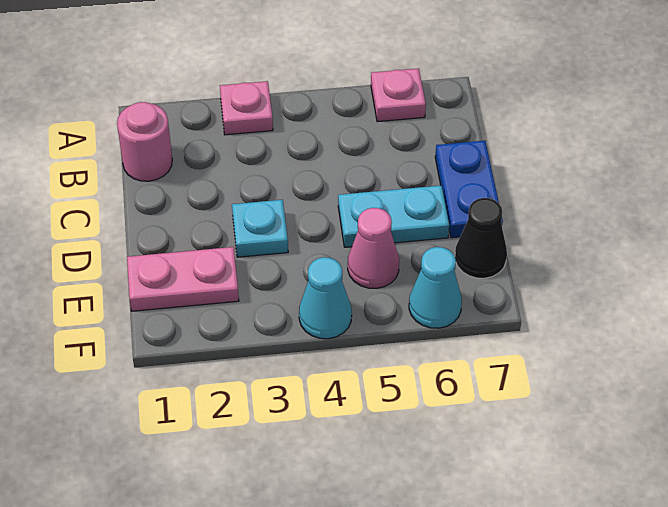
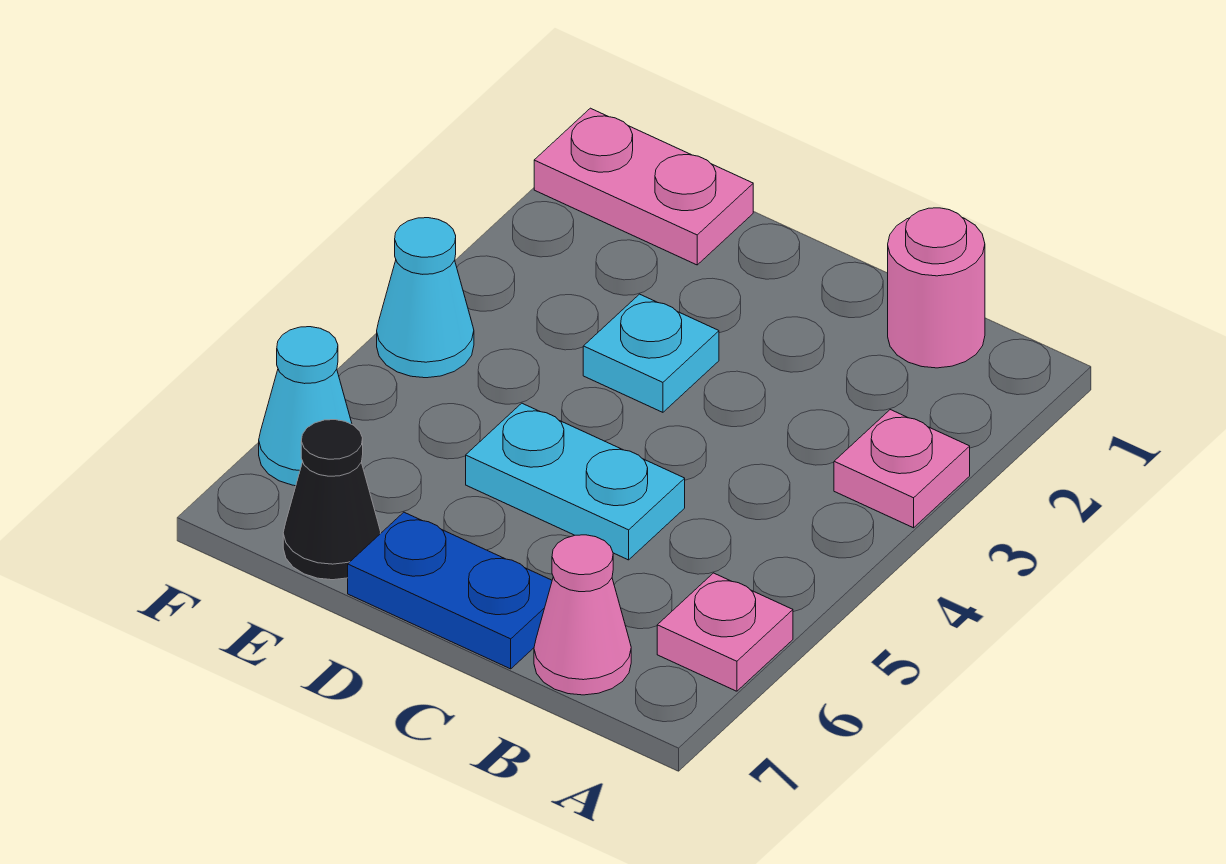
cyan 1x2 plate [338,186,449,247] -> cyan 1x2 plate turned to [466,403,685,560]
pink 1x2 plate [127,247,239,311] -> pink 1x2 plate turned to [534,108,753,265]
pink 1x1 cone [348,208,399,288] -> pink 1x1 cone moved to [534,535,631,695]

